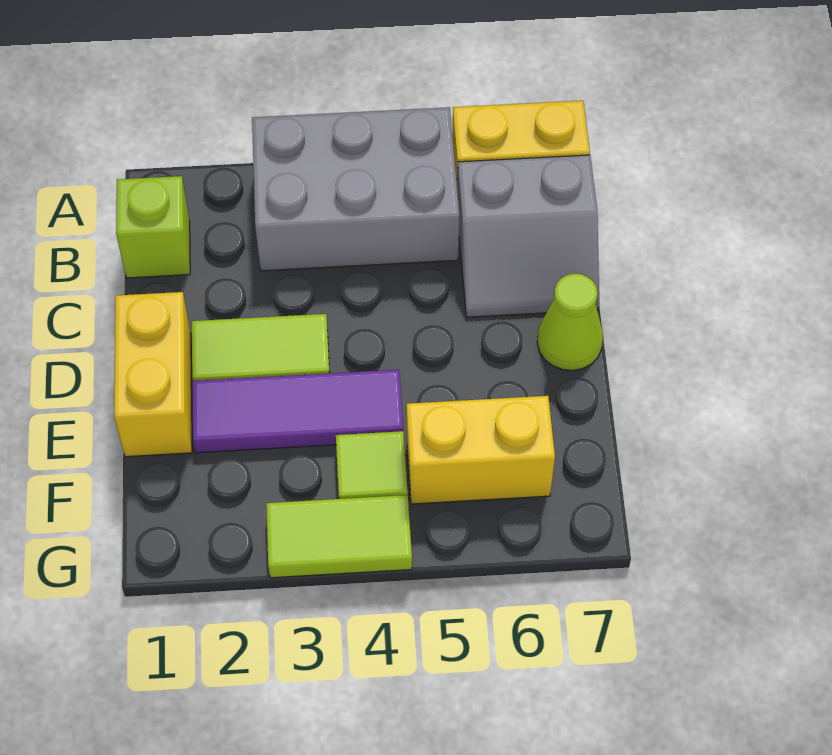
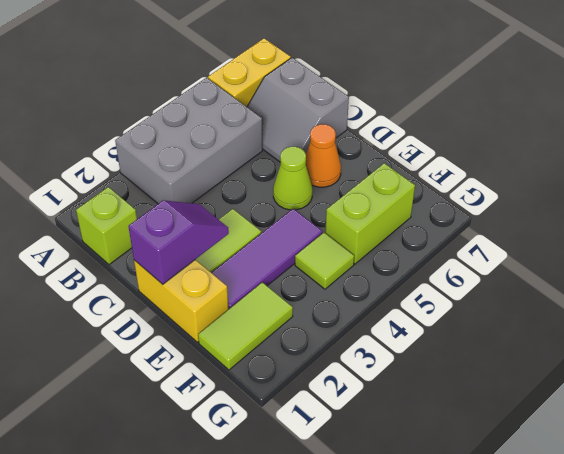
grey 2x2 slope [457,155,599,317] -> grey 2x2 slope turned to [247,58,349,162]
none -> purple 1x2 slope [128,200,229,284]
none -> orange 1x1 cone [306,124,341,187]
lime 1x1 cone [537,274,603,371] -> lime 1x1 cone moved to [273,147,313,210]
yellow 1x2 brick [407,396,555,504] -> lime 1x2 brick [325,163,415,264]
lime 1x2 tile [266,495,412,578] -> lime 1x2 tile moved to [198,282,293,370]

